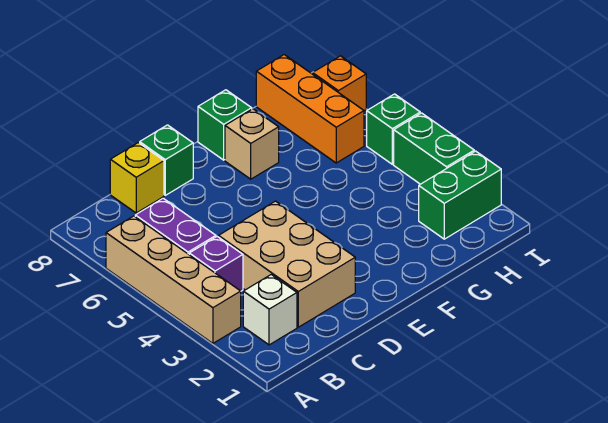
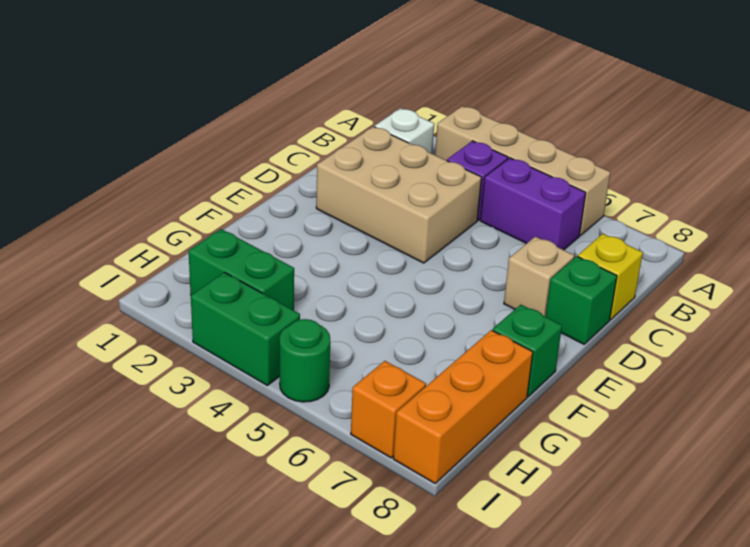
tan 1x1 brick [225,109,279,179] -> tan 1x1 brick moved to [504,237,574,317]
green 1x2 brick [419,151,501,239] -> green 1x2 brick turned to [189,229,294,310]
orange 1x3 brick [256,55,364,163] -> orange 1x3 brick turned to [393,330,533,483]
green 1x1 brick [367,94,420,164] -> green 1x1 round brick [280,319,330,402]

